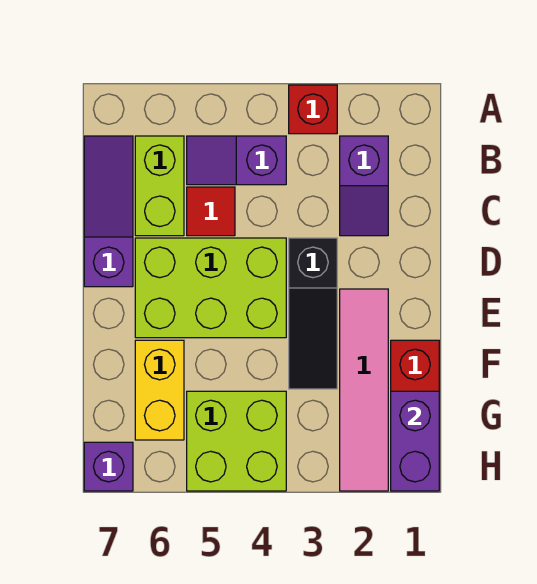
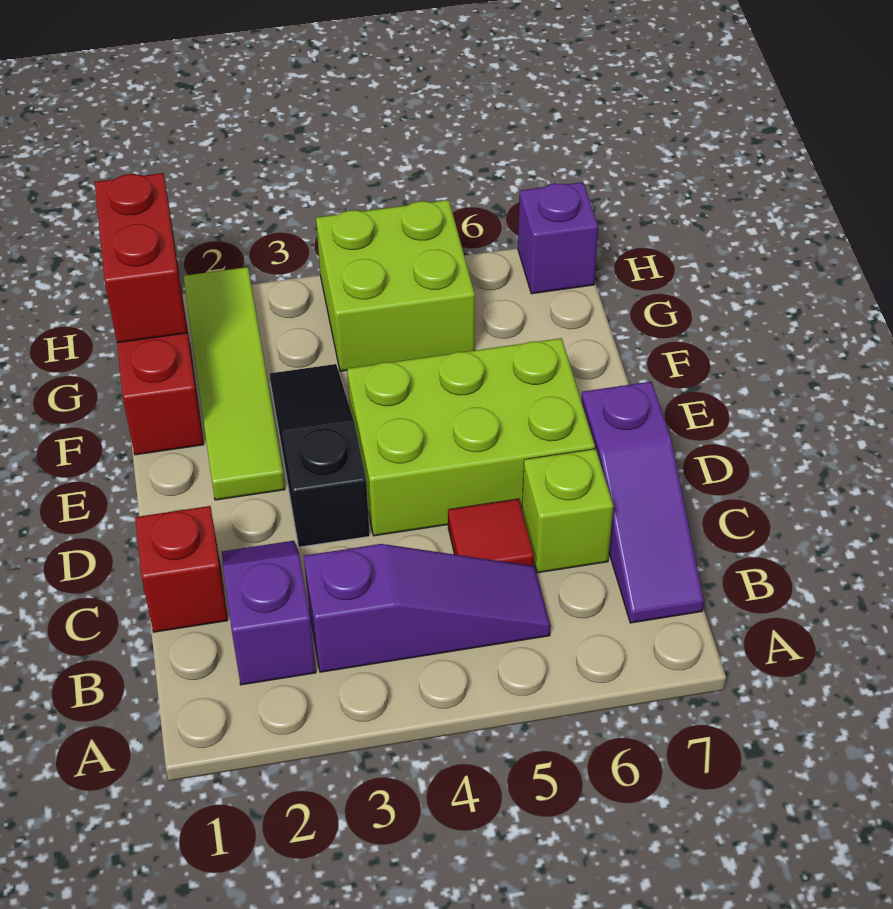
red 1x1 brick [289,85,337,134] -> red 1x1 brick moved to [135,506,228,632]
purple 1x2 slope [187,136,286,185] -> purple 1x3 slope [304,544,551,672]
lime 1x2 brick [135,136,184,236] -> lime 1x1 brick [522,449,613,573]
pink 1x4 tile [340,289,388,491] -> lime 1x4 tile [184,267,285,500]
yellow 1x2 brick [135,340,184,440] -> none
purple 1x2 brick [391,391,439,491] -> red 1x2 brick [95,173,187,343]

